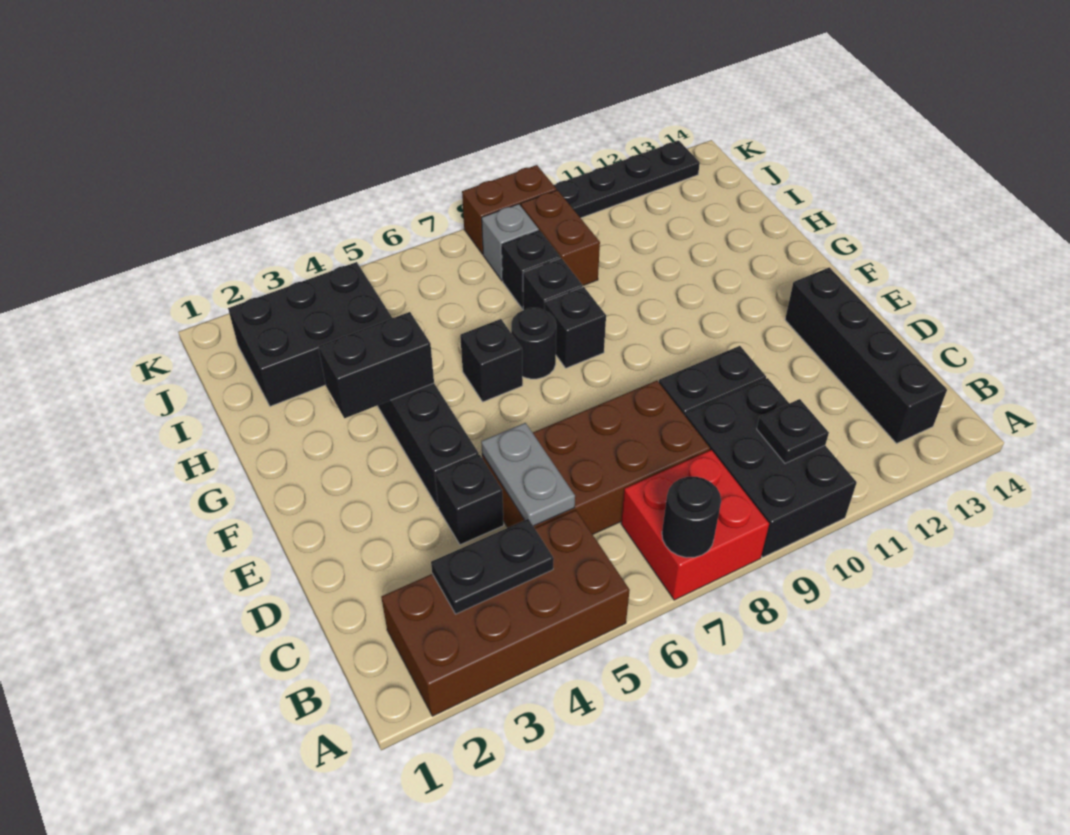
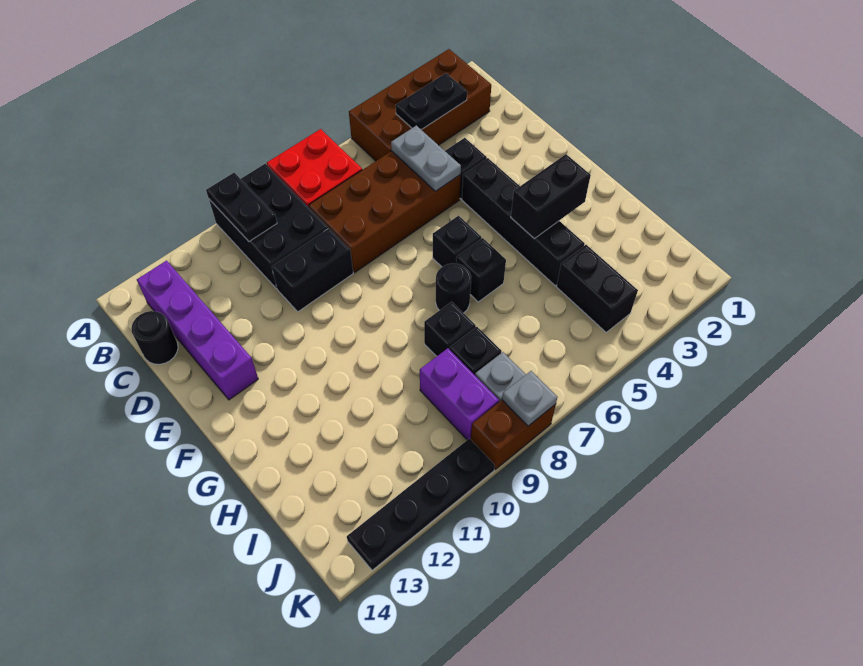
black 1x1 round brick [662,477,721,558] -> black 1x1 round brick moved to [131,311,178,364]
black 1x1 plate [757,399,829,463] -> black 1x2 plate [206,173,277,241]
black 1x4 brick [785,267,947,443] -> purple 1x4 brick [137,261,258,400]
black 1x1 brick [545,287,606,368] -> black 1x1 brick moved to [433,216,481,267]
black 2x3 brick [228,262,392,406] -> black 1x2 brick [556,245,638,332]
brown 1x2 brick [521,190,600,286] -> purple 1x2 brick [420,348,499,440]
none -> grey 1x1 plate [502,371,557,426]

